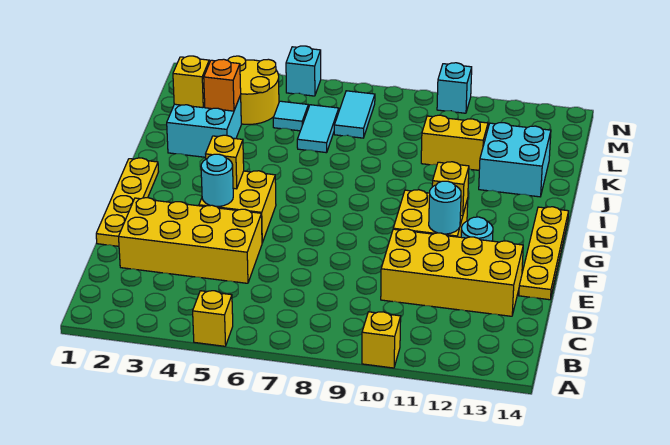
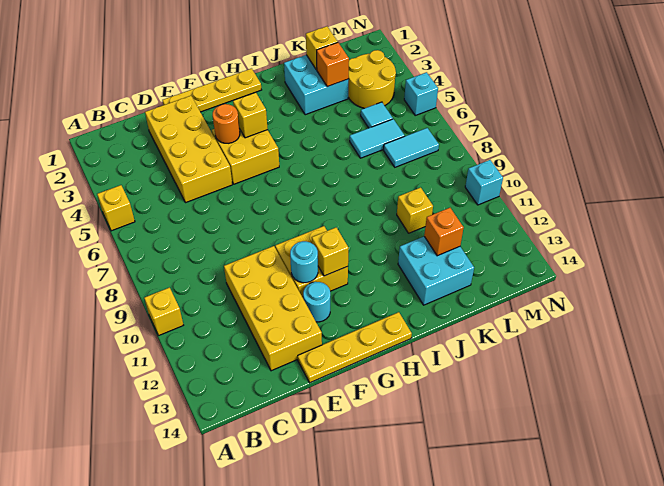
cyan 1x1 round brick [201,154,233,206] -> orange 1x1 round brick [213,104,240,143]
yellow 1x2 brick [421,115,488,170] -> yellow 1x1 brick [397,187,433,233]
none -> orange 1x1 brick [424,208,464,256]

